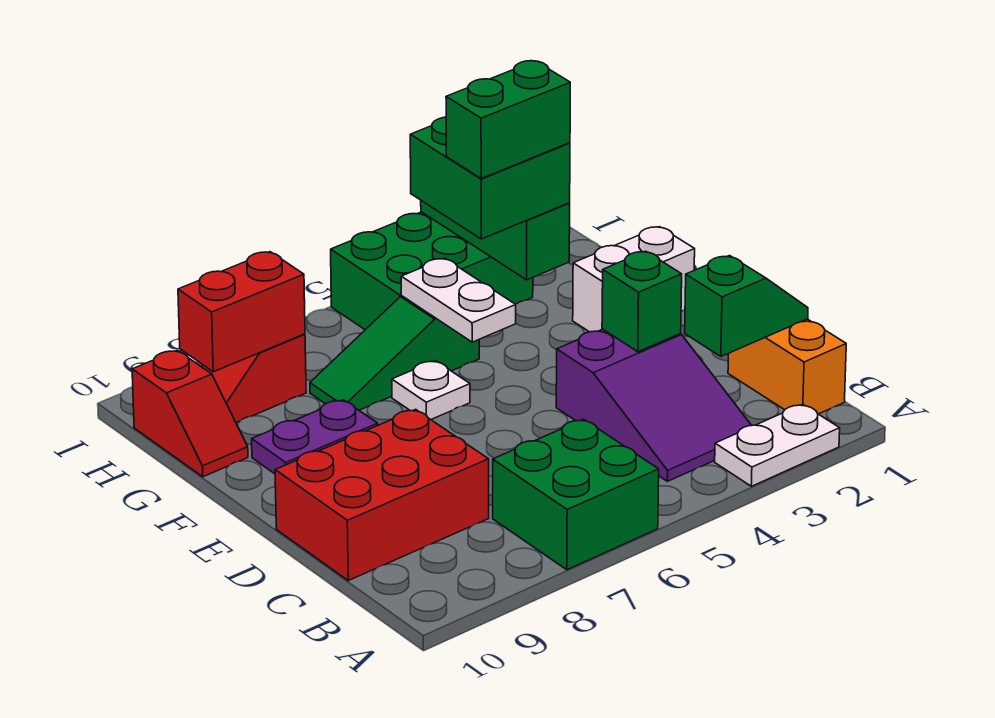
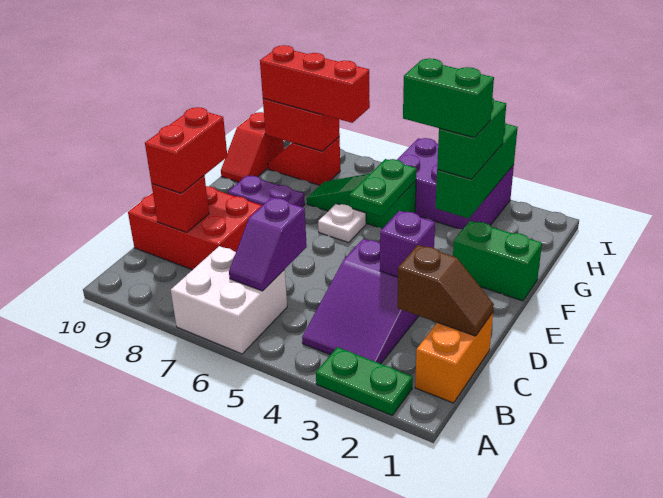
white 1x2 plate [715,404,840,486] -> green 1x2 plate [316,347,413,415]
green 2x2 brick [493,419,659,570] -> white 2x2 brick [171,246,287,354]
none -> purple 1x2 slope [229,198,307,291]
green 1x2 slope [685,256,808,356] -> brown 1x2 slope [397,245,494,336]
none -> red 1x1 brick [151,176,209,233]
none -> red 1x2 brick [145,107,227,193]
green 1x1 brick [602,251,682,352] -> purple 1x1 brick [380,211,435,277]
white 1x2 brick [573,227,695,332] -> green 1x2 brick [453,221,542,301]
white 1x2 plate [401,258,516,342] -> green 1x2 plate [349,159,417,217]
green 2x2 brick [410,117,570,239] -> green 1x2 brick [437,98,506,179]
green 2x3 brick [331,212,533,330] -> purple 2x3 brick [397,138,514,229]
none -> red 1x3 brick [260,45,370,123]

